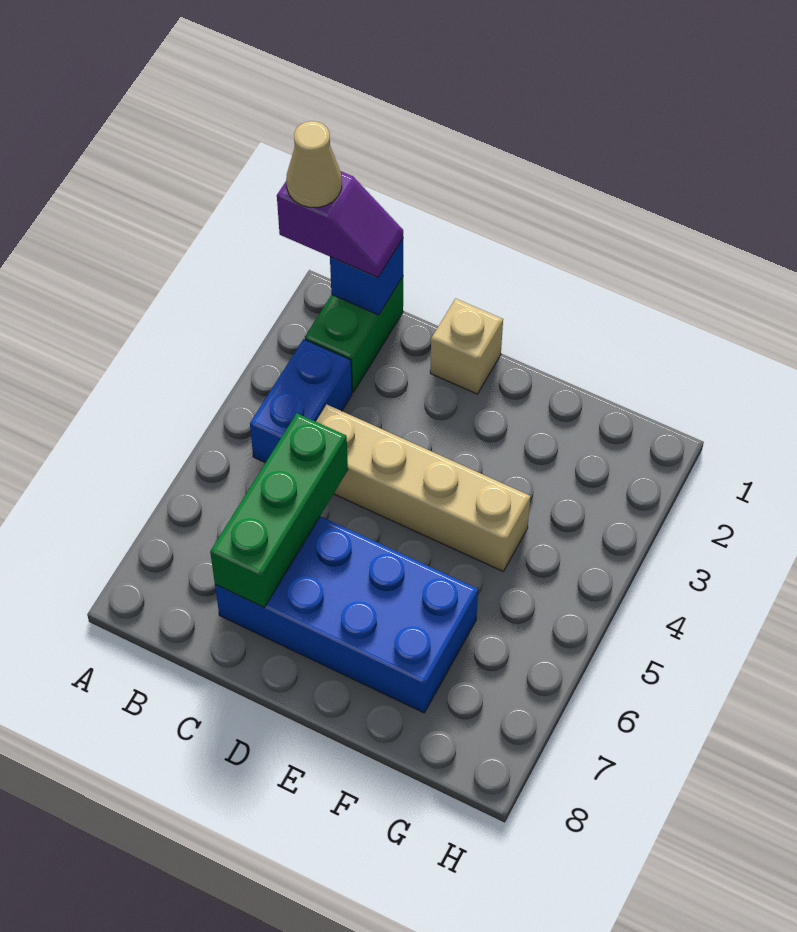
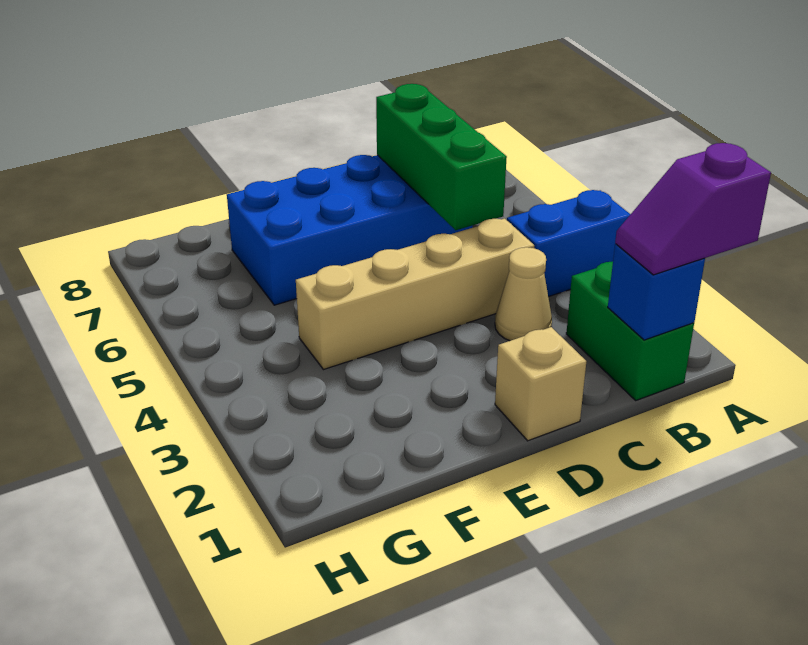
tan 1x1 cone [286,121,342,207] -> tan 1x1 cone moved to [495,247,552,341]
blue 1x2 brick [250,339,352,463] -> blue 1x2 brick turned to [507,190,631,297]

